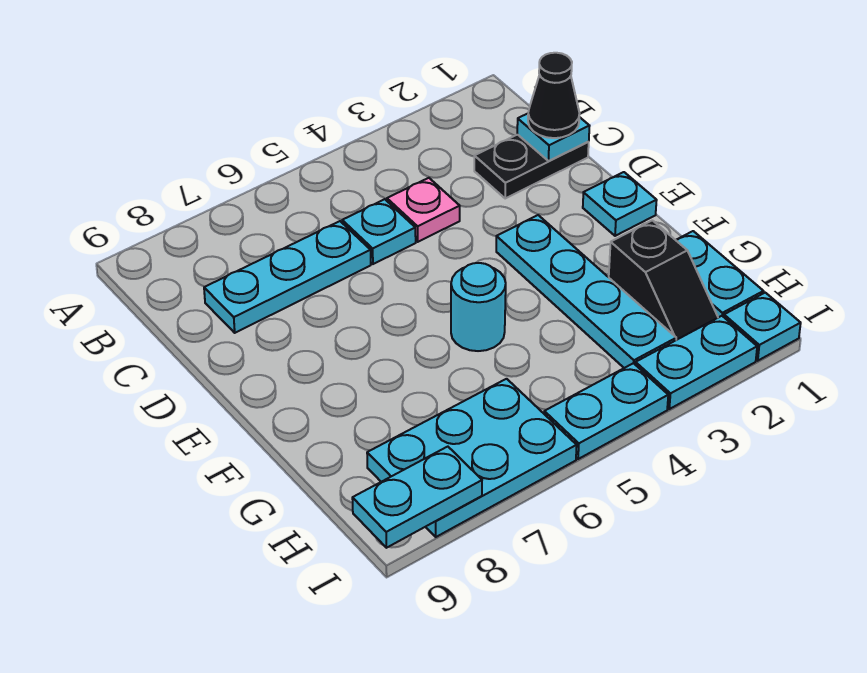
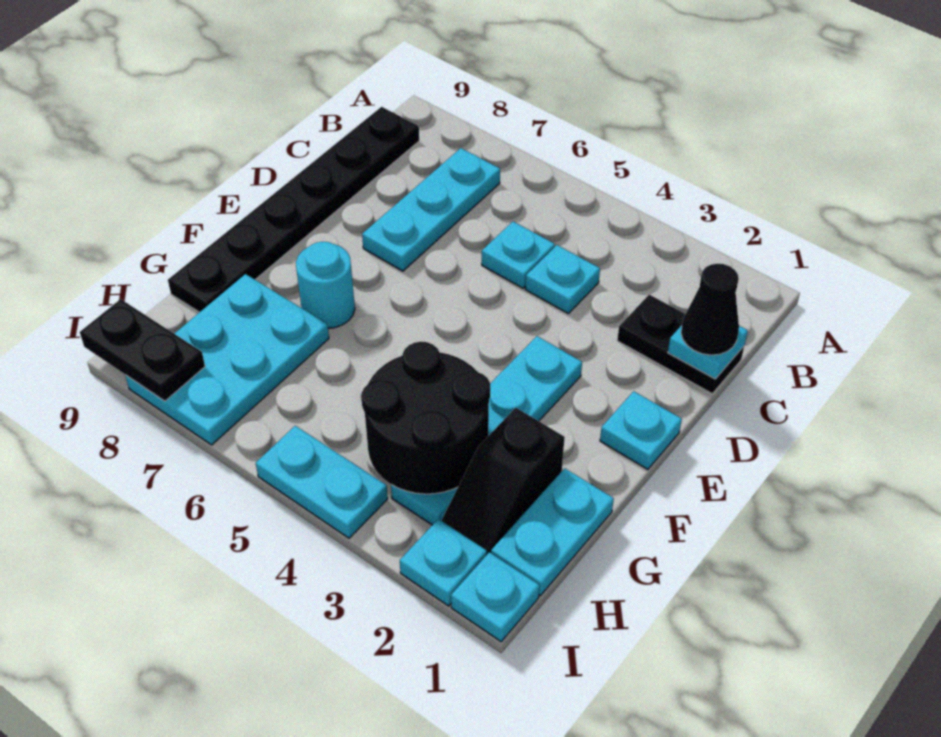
none -> black 1x6 plate [168,107,419,312]
pink 1x1 plate [387,178,460,242] -> cyan 1x1 plate [526,245,600,314]
cyan 1x3 plate [204,221,371,333] -> cyan 1x3 plate turned to [362,148,500,271]
cyan 1x1 round brick [451,263,506,351] -> cyan 1x1 round brick moved to [296,242,355,328]
none -> black 2x2 round brick [361,342,490,494]
cyan 2x3 plate [367,379,577,537] -> cyan 2x3 plate turned to [125,274,329,445]
cyan 1x2 plate [635,316,757,409] -> cyan 1x1 plate [400,519,487,606]
cyan 1x2 plate [352,447,482,548] -> black 1x2 plate [80,299,205,401]

